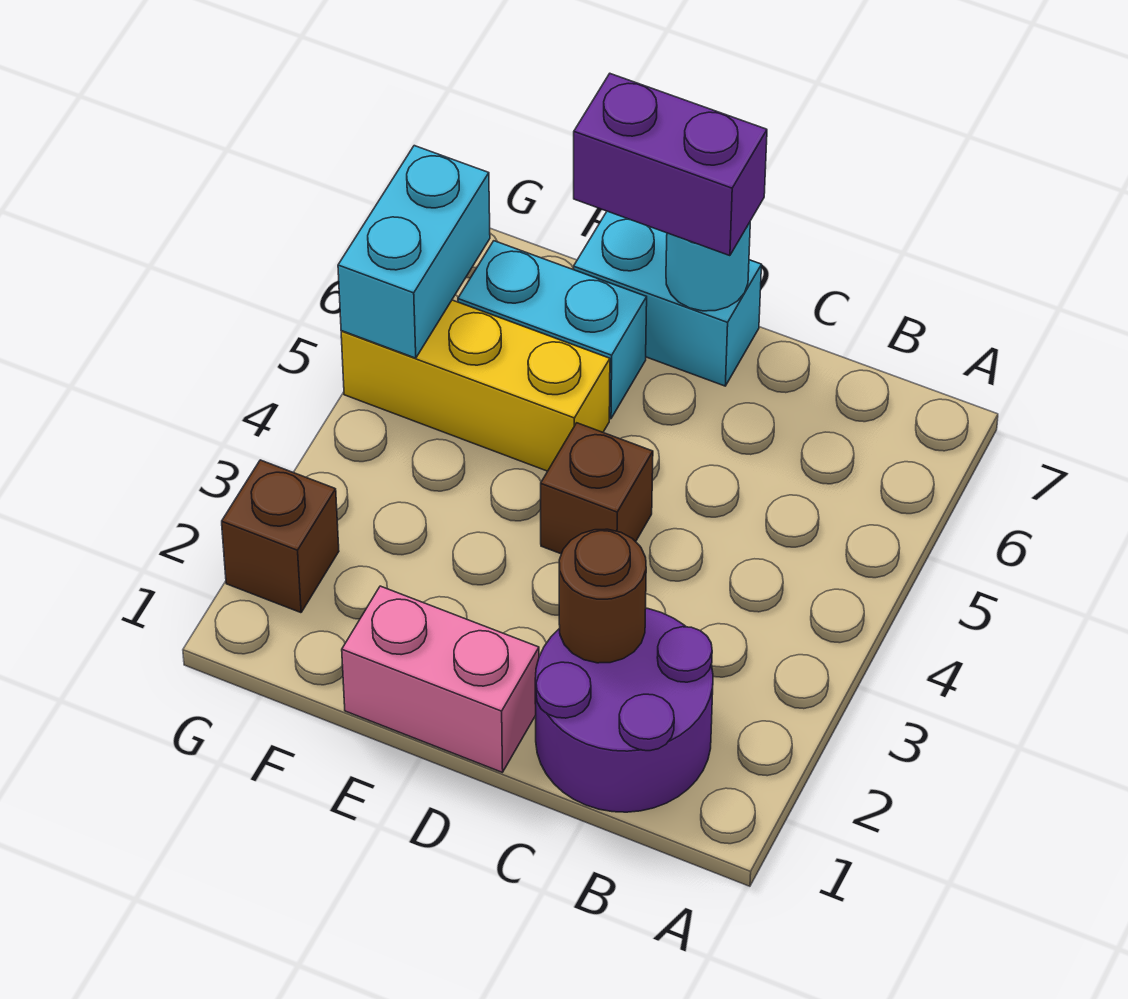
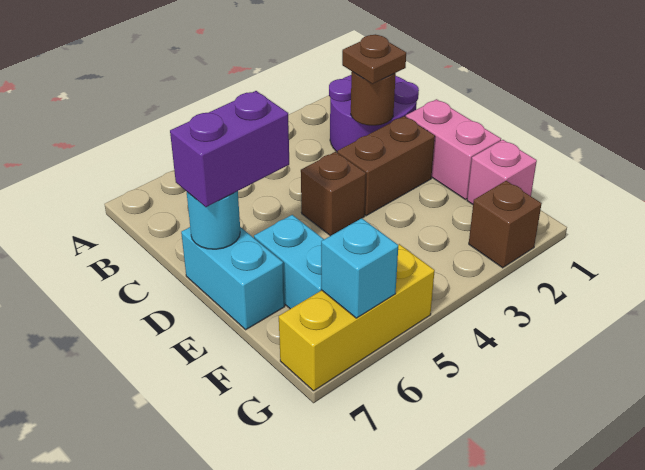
none -> brown 1x1 plate [342,34,406,84]
none -> brown 1x2 brick [337,116,435,216]
purple 1x2 brick [574,74,767,256] -> purple 1x2 brick turned to [170,91,289,207]
yellow 1x3 brick [341,300,610,471] -> yellow 1x3 brick turned to [279,244,435,391]
none -> pink 1x1 brick [467,140,537,204]
cyan 1x2 brick [338,146,490,358] -> cyan 1x1 brick [321,218,398,318]

